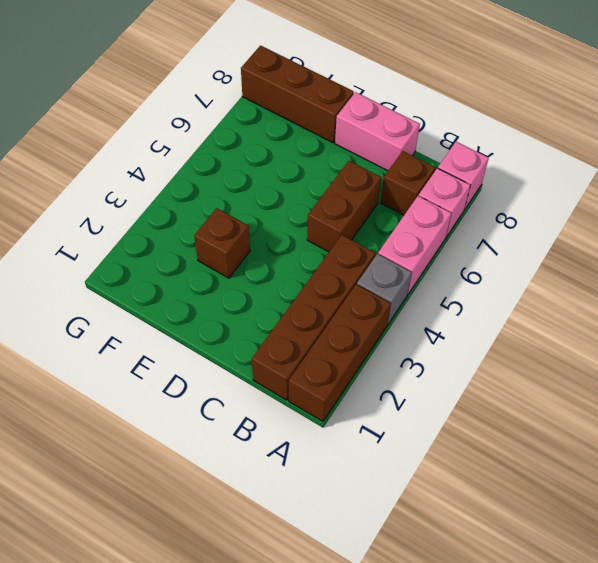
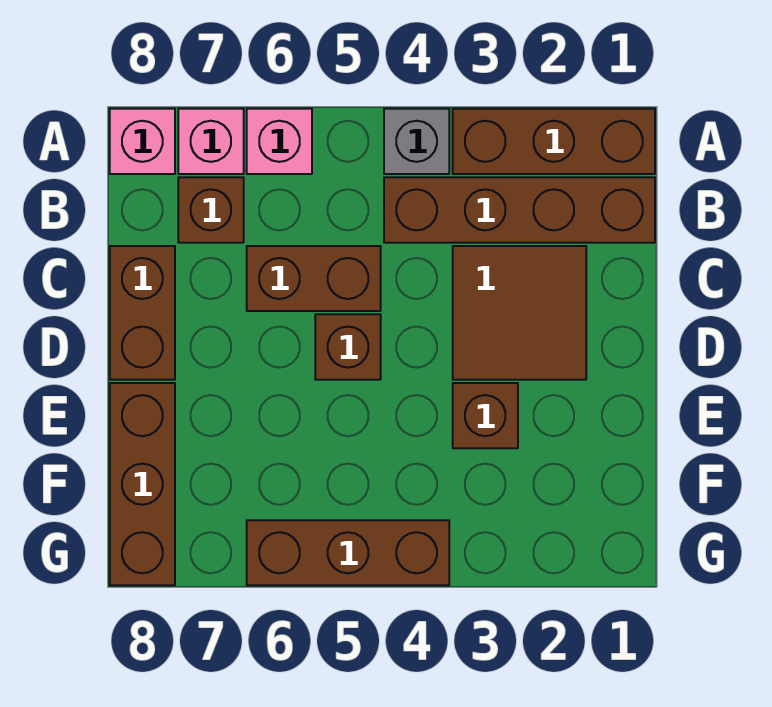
pink 1x2 brick [378,196,451,295] -> pink 1x1 brick [247,109,312,174]
none -> brown 2x2 tile [453,246,586,380]
pink 1x2 brick [335,92,420,171] -> brown 1x2 brick [110,246,175,380]
none -> brown 1x1 brick [315,314,381,380]
none -> brown 1x3 brick [247,520,449,585]

